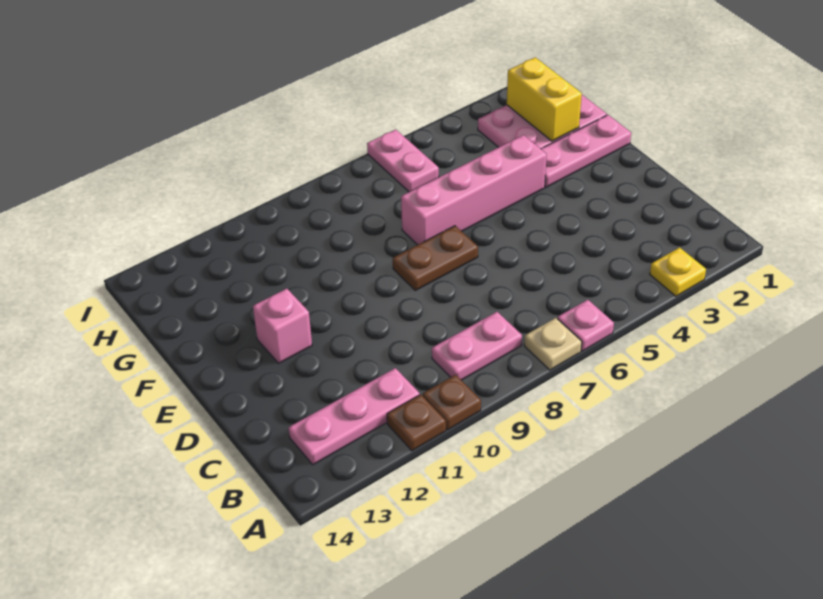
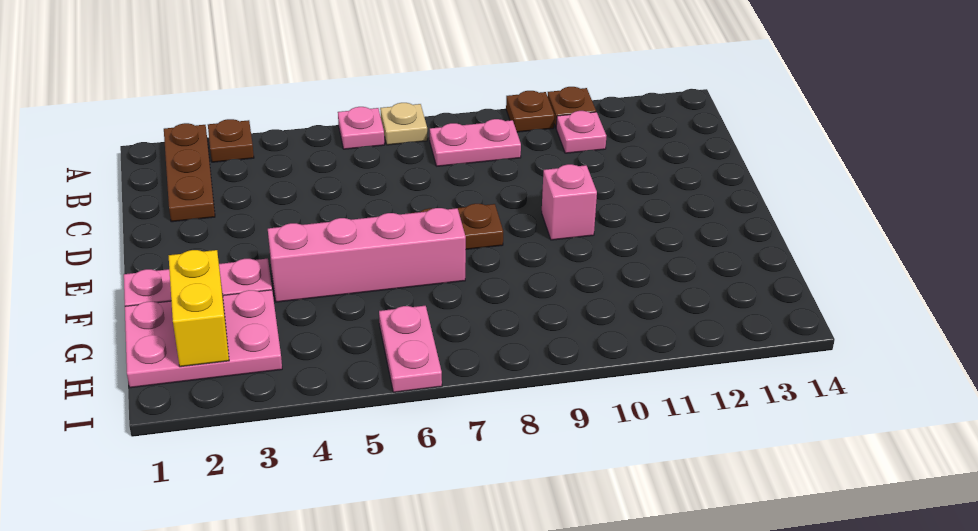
none -> brown 1x3 plate [164,123,215,222]
yellow 1x1 plate [650,247,706,296] -> brown 1x1 plate [208,119,254,162]
pink 1x3 plate [289,368,420,465] -> pink 1x1 plate [556,111,606,153]
pink 1x1 brick [253,288,312,363] -> pink 1x1 brick moved to [542,164,597,240]

